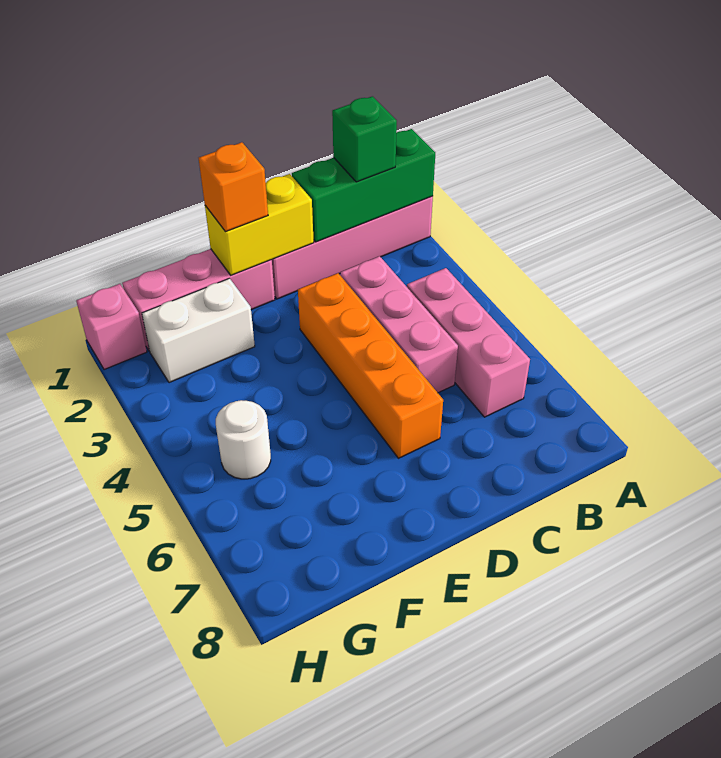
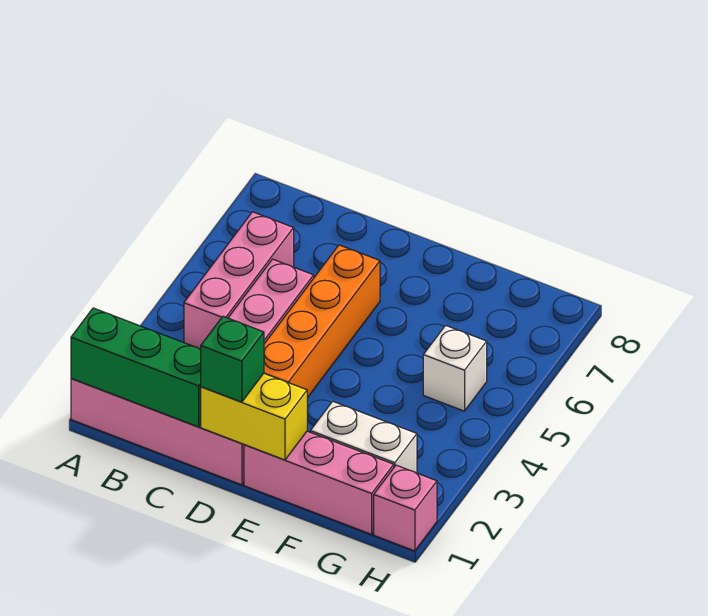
green 1x1 brick [332,96,397,182] -> green 1x1 brick moved to [201,316,264,402]
orange 1x1 brick [199,142,268,232] -> none
white 1x1 round brick [216,400,271,479] -> white 1x1 brick [423,325,487,411]

